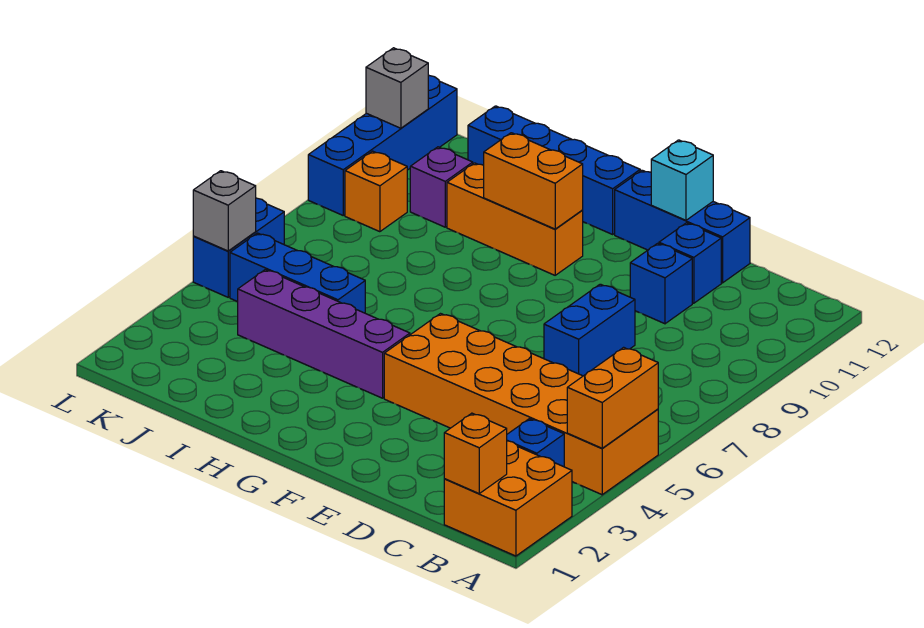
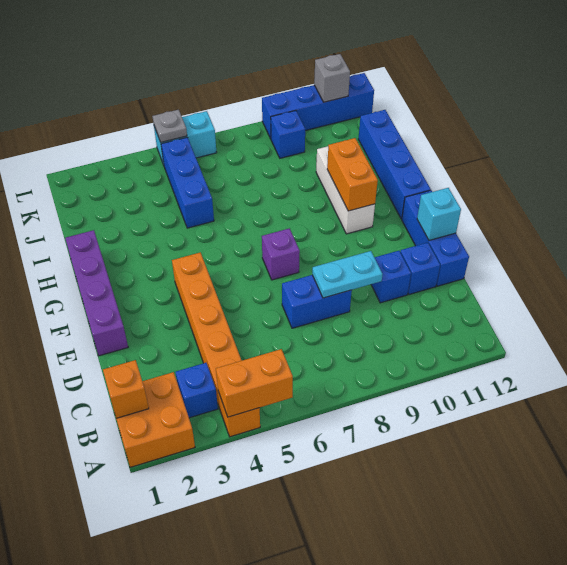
orange 2x6 brick [384,314,658,495] -> orange 1x6 brick [172,252,260,437]
none -> cyan 1x2 plate [312,251,383,298]
purple 1x4 brick [238,270,410,398] -> purple 1x4 brick moved to [65,230,128,356]
orange 1x3 brick [447,163,583,275] -> white 1x3 brick [316,146,375,234]
purple 1x1 brick [410,147,473,227] -> purple 1x1 brick moved to [262,228,300,280]
orange 1x1 brick [345,151,407,232] -> blue 1x1 brick [271,111,305,158]
blue 1x2 brick [193,198,284,297] -> cyan 1x2 brick [154,111,217,165]
grey 1x1 brick [193,171,256,251] -> grey 1x1 plate [153,110,187,142]

